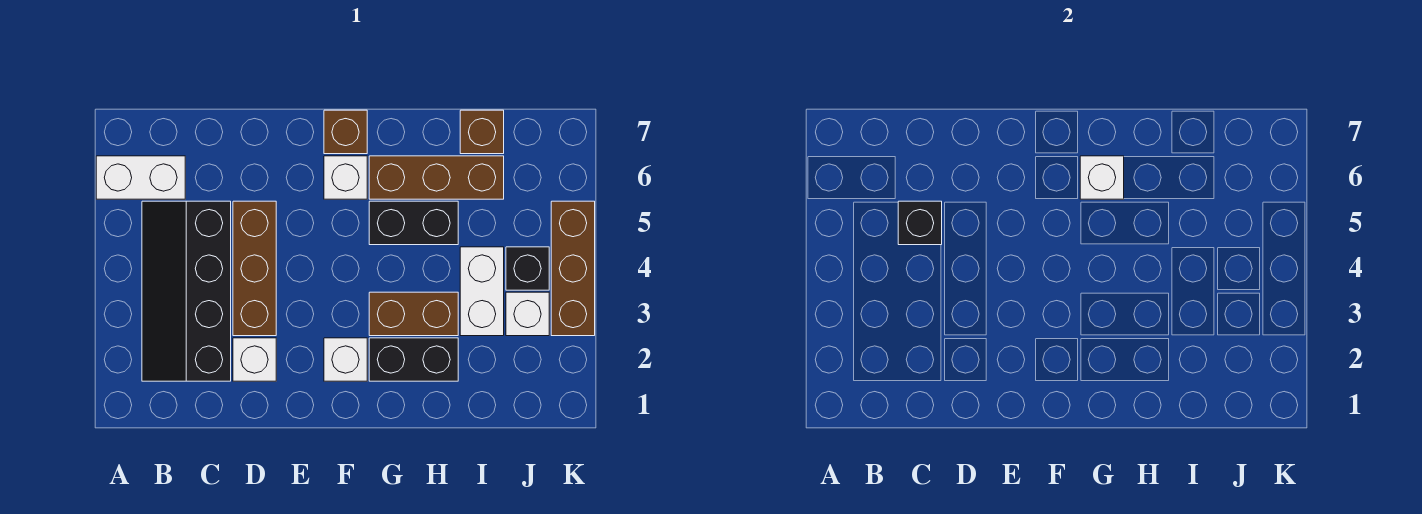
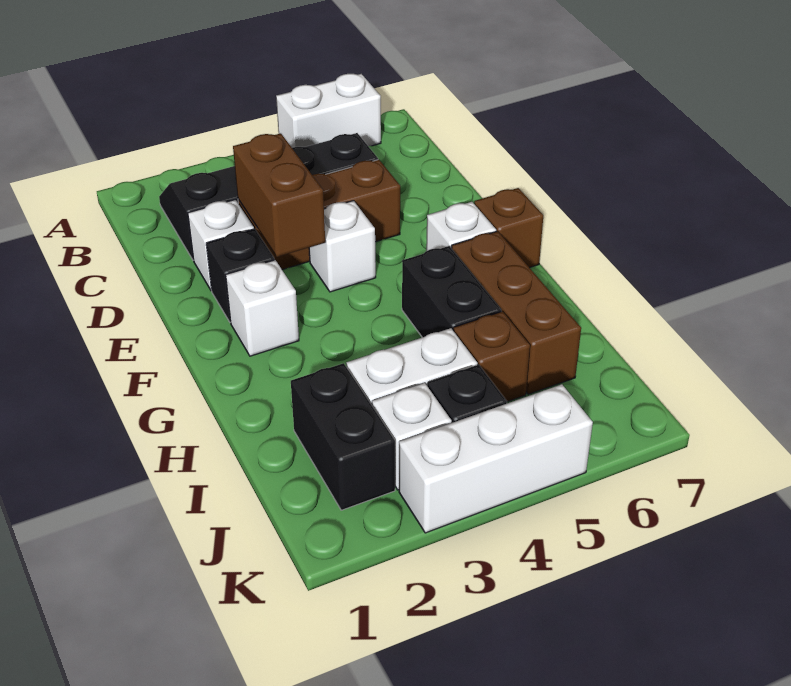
white 1x2 brick [96,156,185,199] -> white 1x2 brick turned to [276,74,381,148]
black 1x1 brick [898,201,942,245] -> black 1x1 brick moved to [206,229,274,323]
black 1x2 brick [369,338,458,381] -> black 1x2 brick moved to [291,363,395,510]
brown 1x2 brick [369,292,458,336] -> brown 1x2 brick moved to [233,133,325,257]
white 1x1 brick [1080,156,1124,199] -> white 1x1 brick moved to [309,201,376,292]
brown 1x1 brick [460,110,504,154] -> brown 1x1 brick moved to [454,311,530,402]
brown 1x3 brick [551,201,595,336] -> white 1x3 brick [399,384,593,533]

